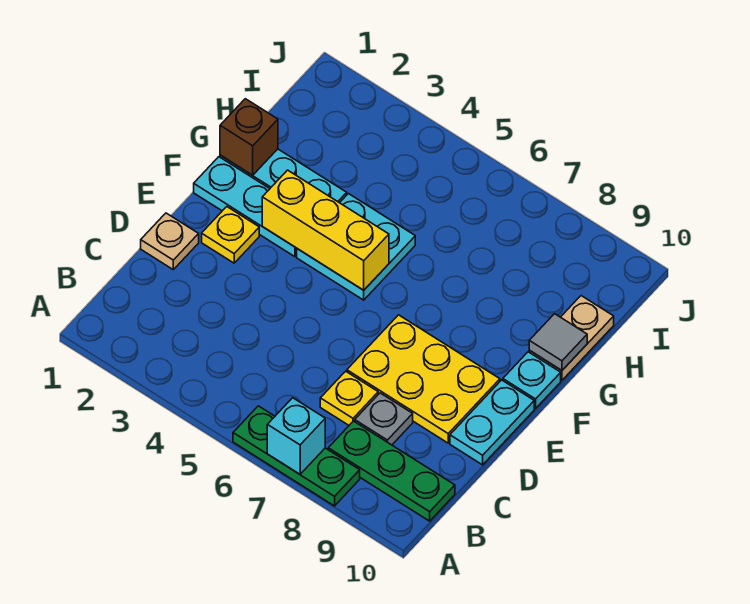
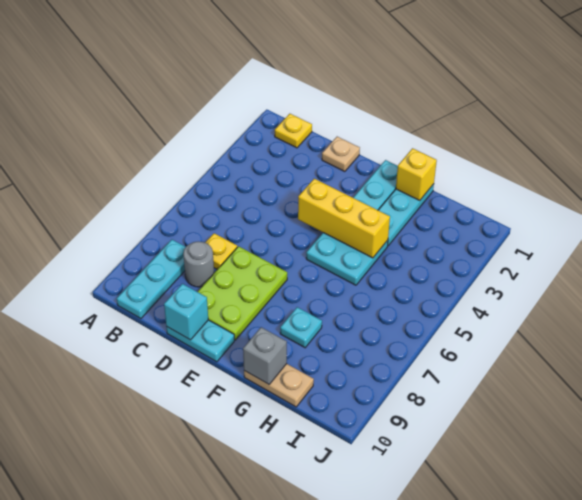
green 1x3 plate [233,406,360,506] -> none
cyan 1x1 brick [267,398,325,474] -> cyan 1x1 brick moved to [164,284,208,340]
green 1x3 plate [328,421,455,521] -> cyan 1x3 plate [117,240,186,318]
grey 1x1 plate [355,393,413,445] -> grey 1x1 round brick [183,242,214,287]
yellow 2x3 plate [347,315,500,443] -> lime 2x3 plate [198,246,287,340]
yellow 1x1 plate [202,207,259,263] -> yellow 1x1 plate moved to [275,114,312,148]
yellow 1x3 brick [262,170,389,290] -> yellow 1x3 brick turned to [298,179,390,258]
cyan 1x1 plate [503,352,561,409] -> cyan 1x1 plate moved to [280,307,322,348]
brown 1x1 brick [220,99,278,175] -> yellow 1x1 brick [396,148,437,200]
grey 1x1 tile [529,314,587,370] -> grey 1x1 brick [243,327,287,384]

